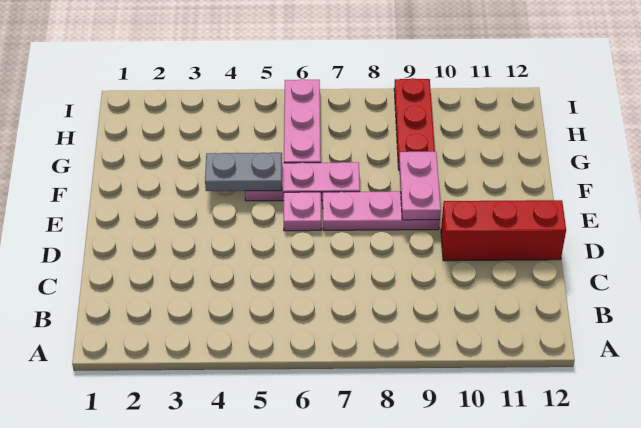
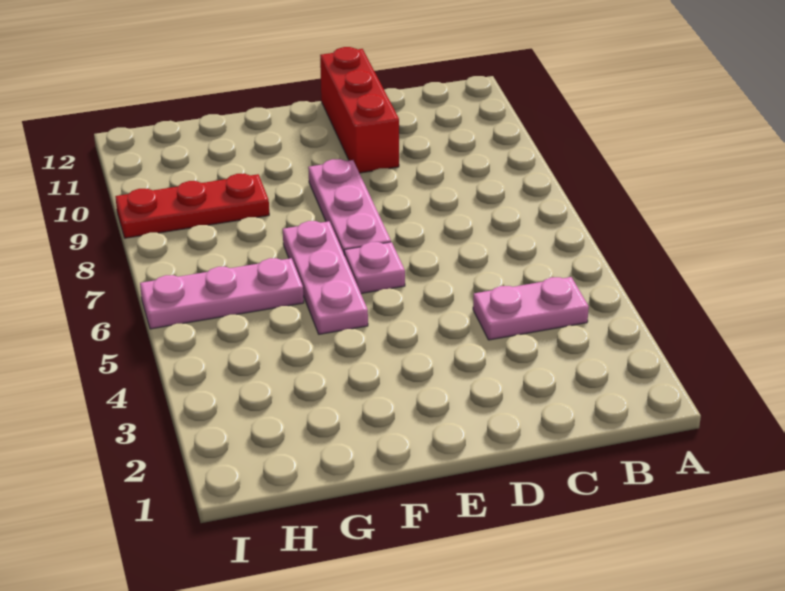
pink 1x2 plate [399,151,441,220] -> pink 1x2 plate moved to [473,277,589,340]
grey 1x2 plate [205,153,282,191] -> none

